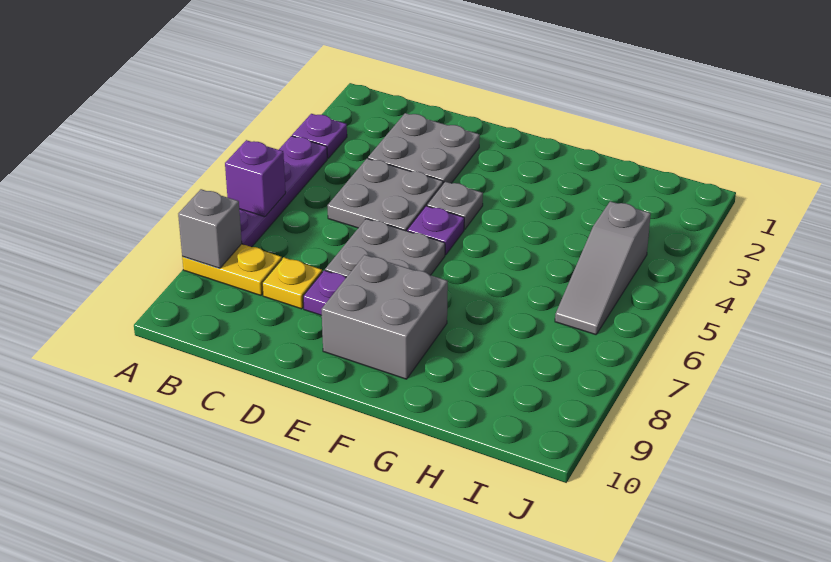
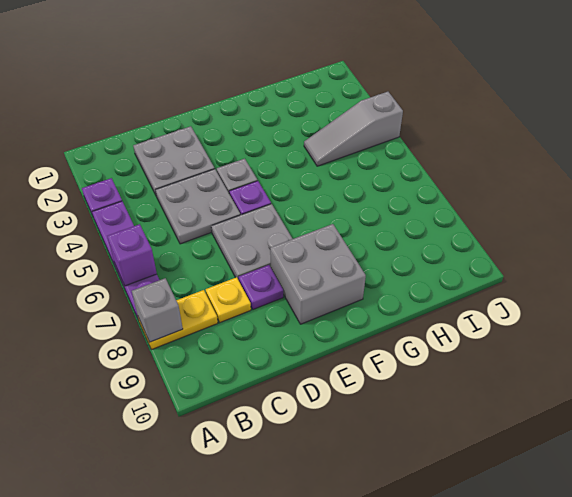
grey 1x3 slope [555,201,651,335] -> grey 1x3 slope turned to [304,92,403,166]

